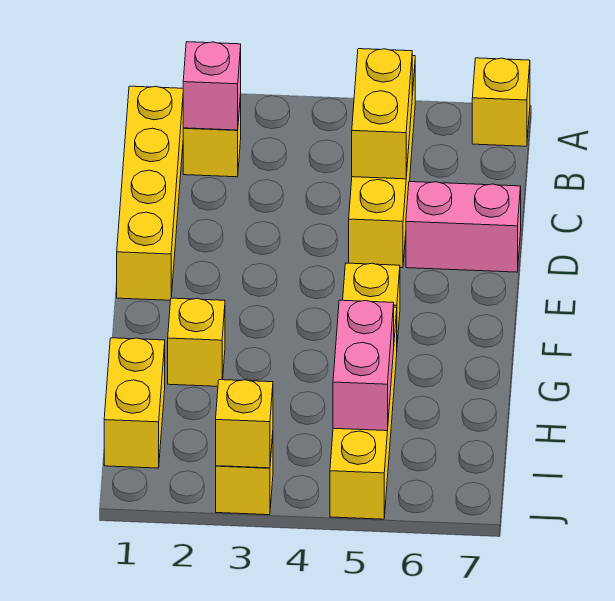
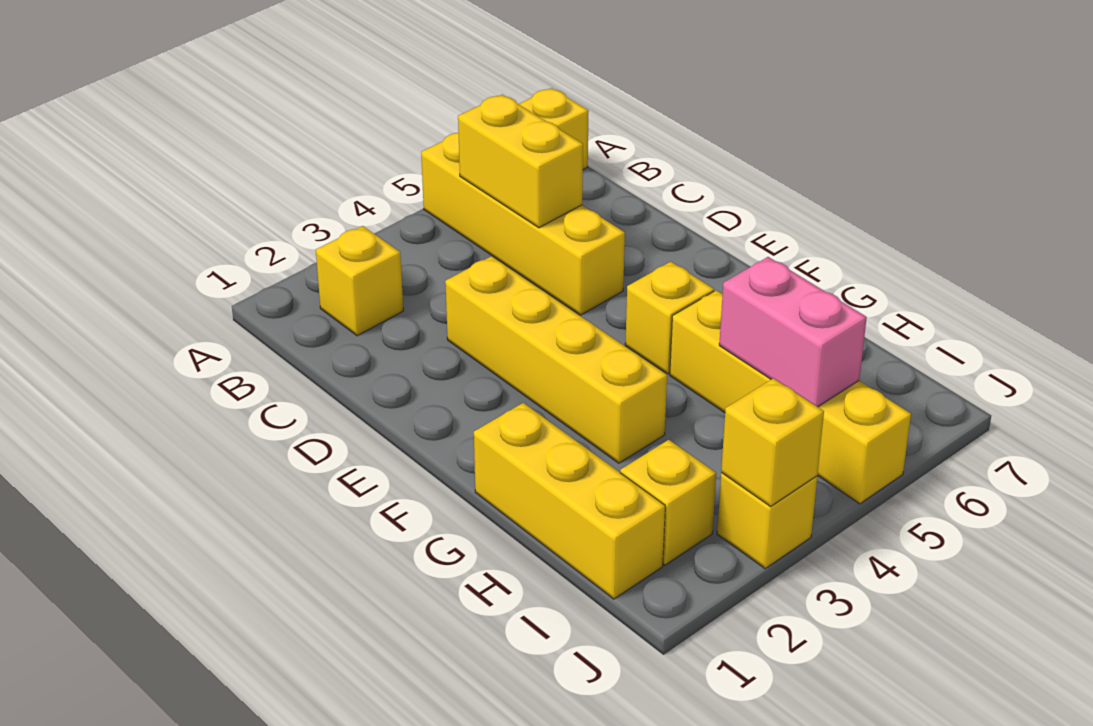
yellow 1x4 brick [117,86,183,300] -> yellow 1x4 brick moved to [445,256,667,463]
pink 1x1 brick [183,42,241,130] -> none
pink 1x2 brick [406,182,521,272] -> none
yellow 1x1 brick [168,298,225,386] -> yellow 1x1 brick moved to [620,440,716,565]
yellow 1x2 brick [104,338,165,468] -> yellow 1x3 brick [474,403,665,599]

